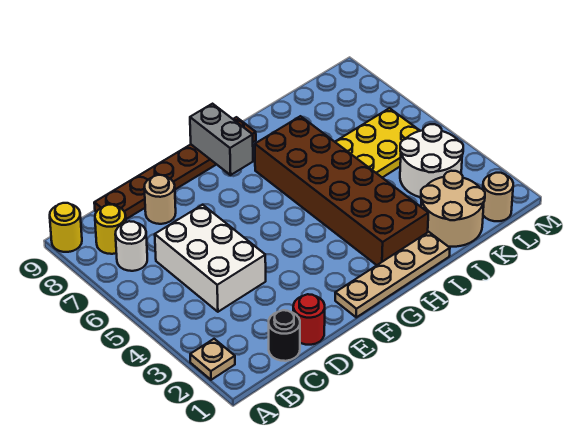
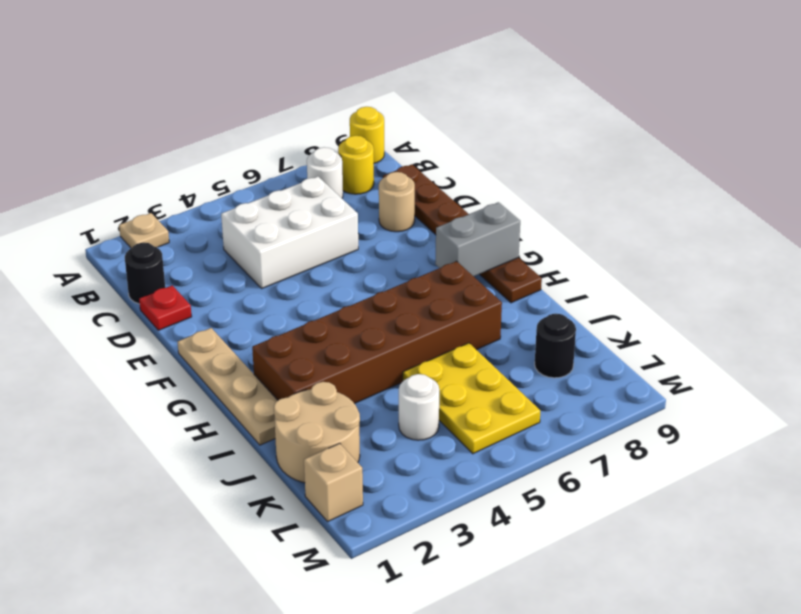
red 1x1 round brick [293,294,325,345] -> red 1x1 plate [139,286,192,330]
white 2x2 round brick [400,124,463,197] -> white 1x1 round brick [399,374,439,440]
none -> black 1x1 round brick [535,314,576,378]
tan 1x1 round brick [483,173,513,221] -> tan 1x1 brick [304,443,363,521]

